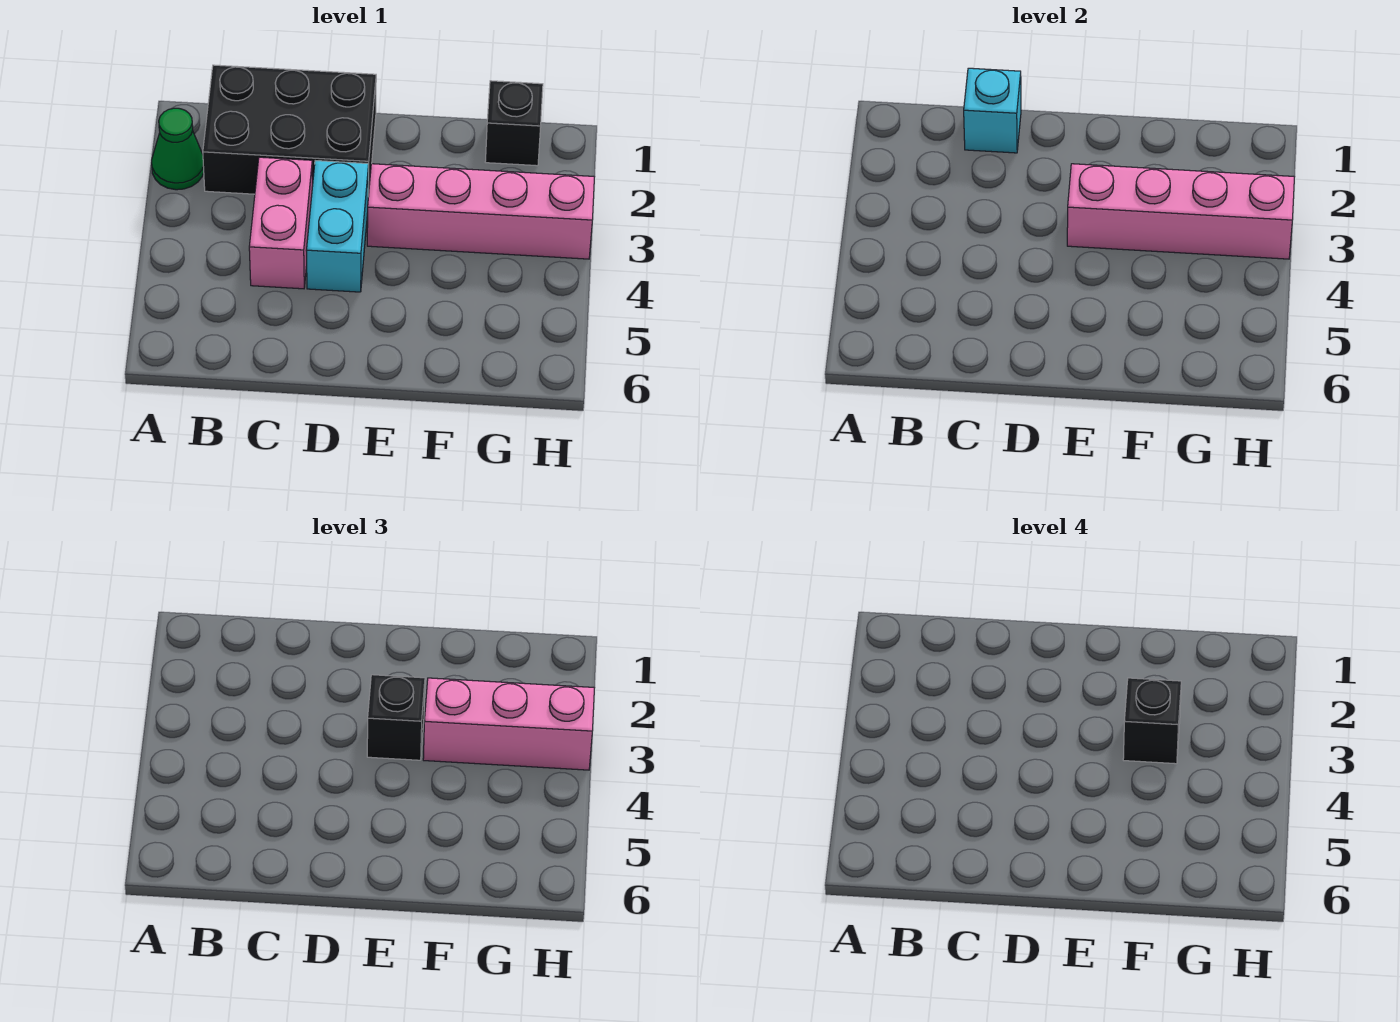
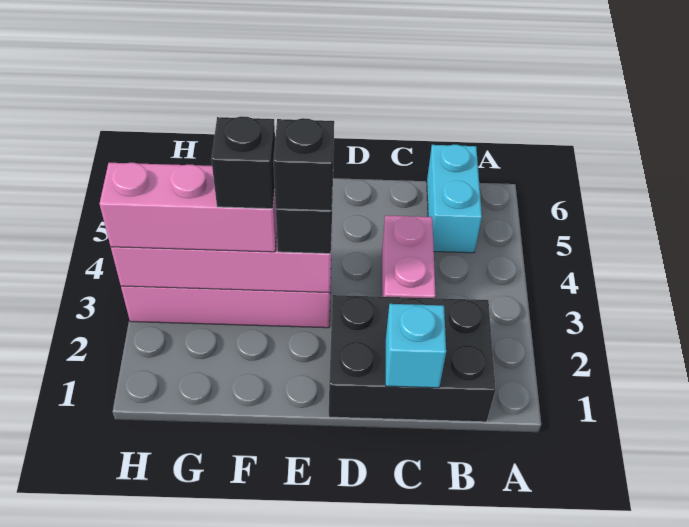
green 1x1 cone [152,108,204,190] -> none
cyan 1x2 brick [306,161,369,292] -> cyan 1x2 brick moved to [427,145,482,253]
black 1x1 brick [485,81,543,166] -> black 1x1 brick moved to [274,118,334,211]

